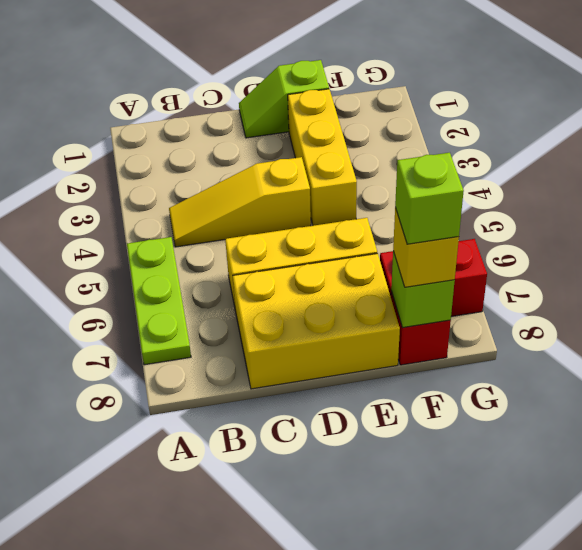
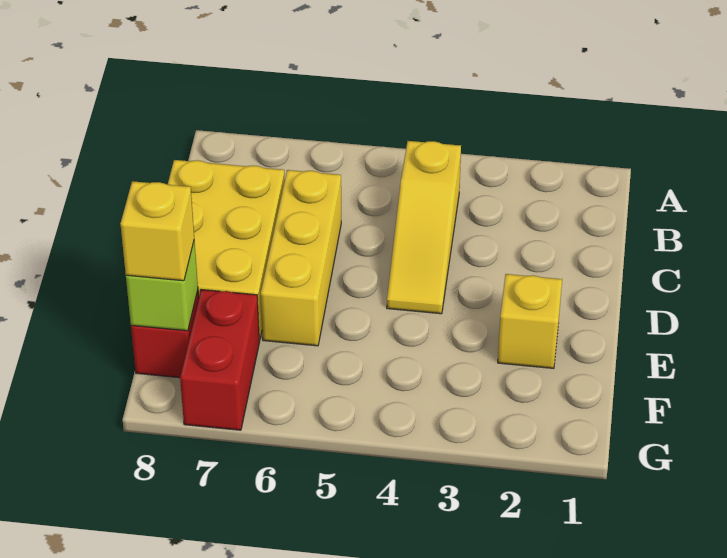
lime 1x3 plate [127,237,191,365] -> none
yellow 1x3 slope [169,157,311,247] -> yellow 1x3 slope turned to [387,141,461,314]
lime 1x2 slope [239,60,329,138] -> none
yellow 1x3 brick [288,89,357,226] -> yellow 1x1 brick [498,274,562,368]
lime 1x1 brick [395,153,464,244] -> none

